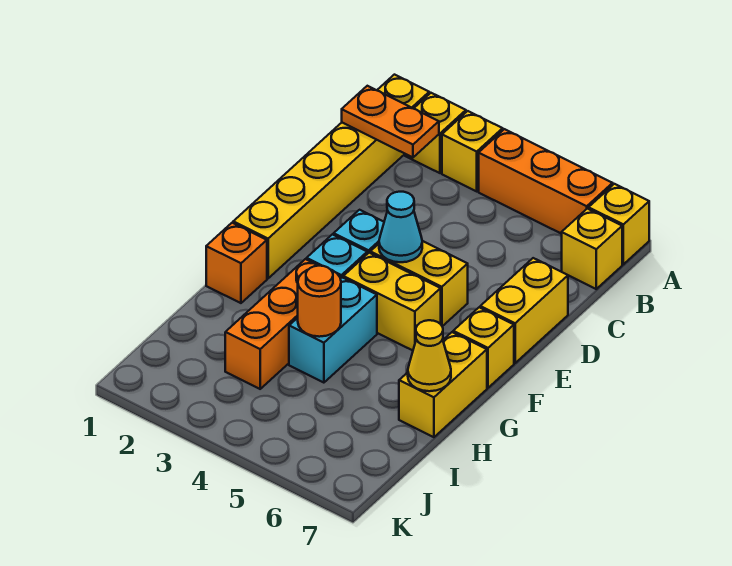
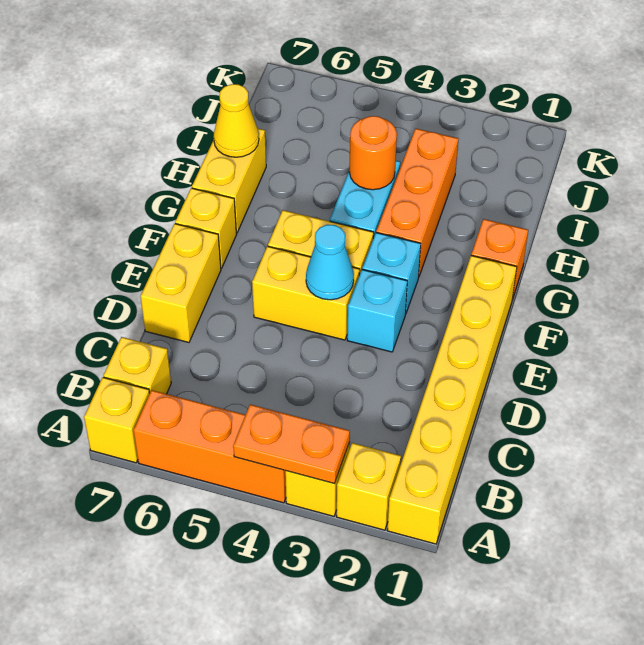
orange 1x2 plate [342,86,439,157] -> orange 1x2 plate moved to [233,405,350,484]

